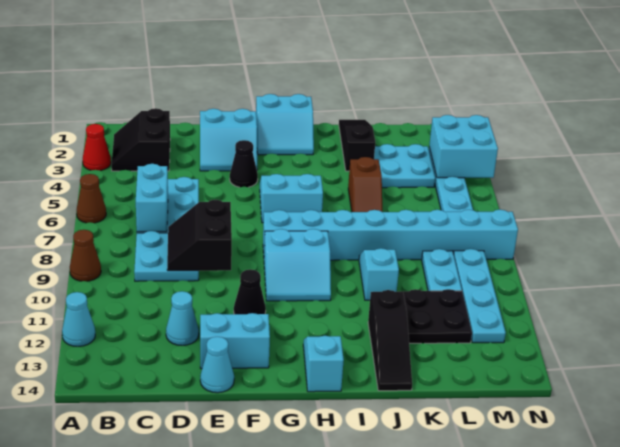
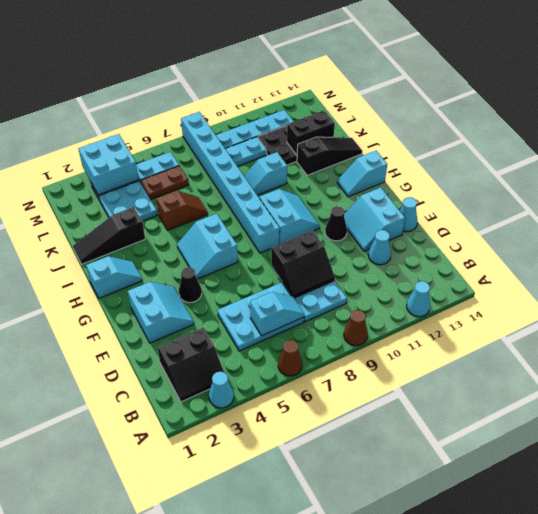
red 1x1 cone [83,124,111,171] -> cyan 1x1 cone [209,372,234,408]
cyan 1x2 brick [136,164,168,232] -> cyan 1x2 slope [250,292,304,336]
cyan 2x2 slope [256,94,314,155] -> cyan 1x2 slope [86,256,142,298]
none -> black 1x2 brick [287,110,335,155]
none -> brown 1x2 plate [140,166,189,200]

